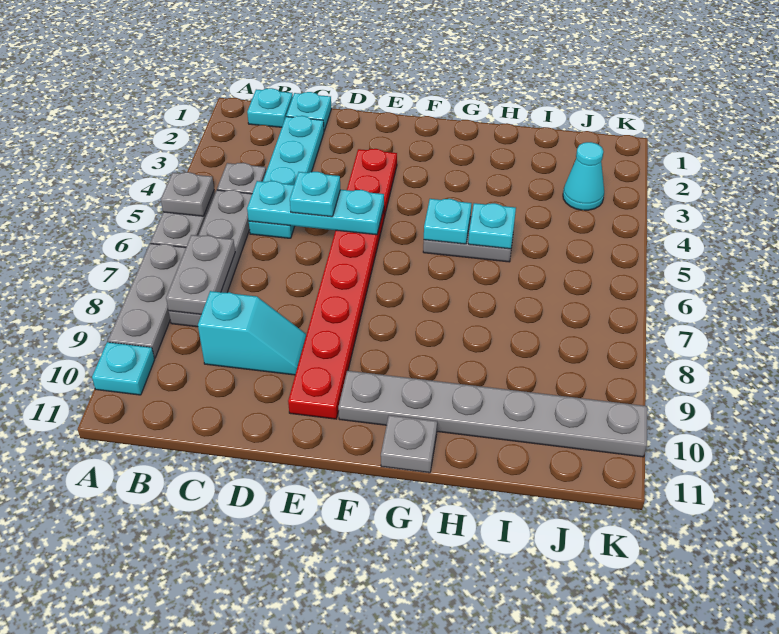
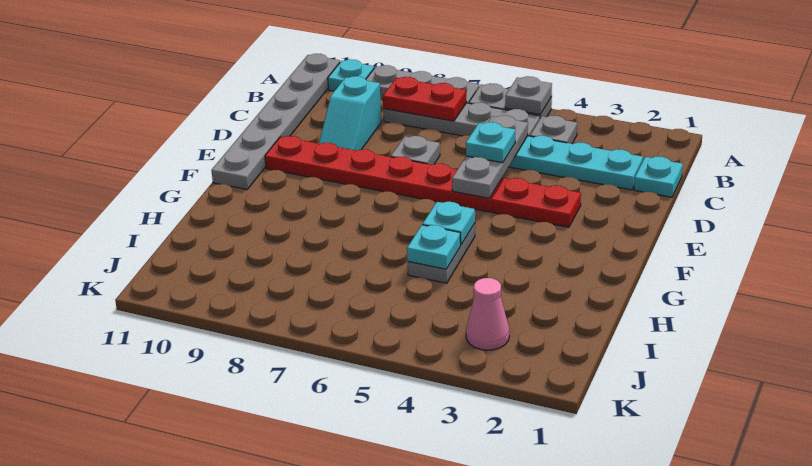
cyan 1x1 plate [247,88,293,127] -> none
grey 1x2 plate [166,235,235,314] -> red 1x2 plate [383,77,466,121]
cyan 1x3 plate [247,181,384,235] -> grey 1x3 plate [452,115,528,198]
grey 1x6 plate [338,371,647,457] -> grey 1x6 plate moved to [211,54,340,189]
grey 1x1 plate [381,415,437,473] -> grey 1x1 plate moved to [391,136,440,165]
cyan 1x1 cone [563,142,604,210] -> pink 1x1 cone [466,278,509,350]

